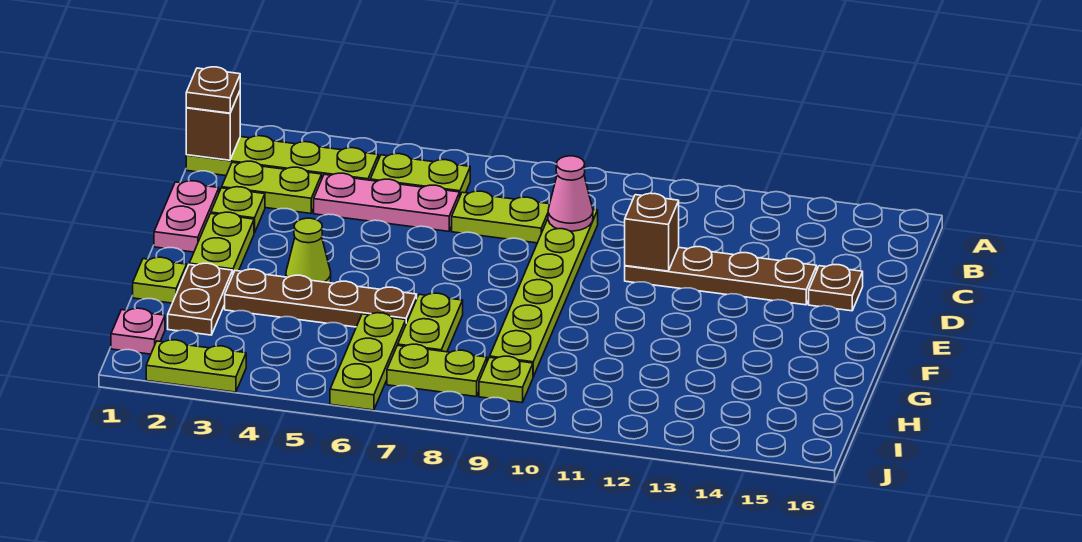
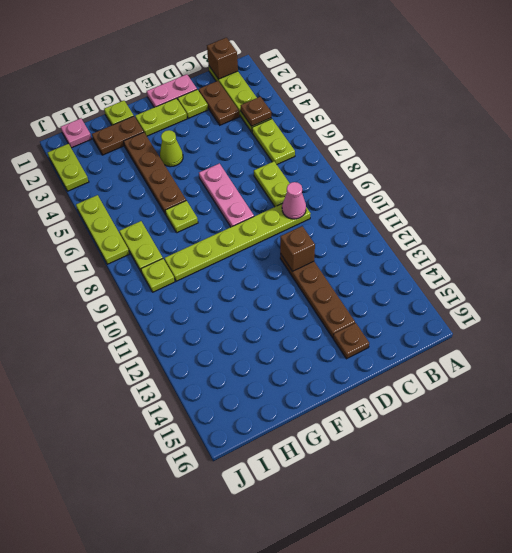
brown 1x1 plate [186,67,240,113] -> brown 1x1 plate moved to [241,97,271,126]
lime 1x2 plate [222,161,322,214] -> brown 1x2 plate [199,81,240,125]
pink 1x3 plate [314,173,460,231] -> pink 1x3 plate moved to [199,163,254,227]
lime 1x2 plate [398,293,463,352] -> lime 1x1 plate [165,200,198,233]
lime 1x3 plate [330,313,406,410] -> lime 1x3 plate turned to [76,195,129,264]

